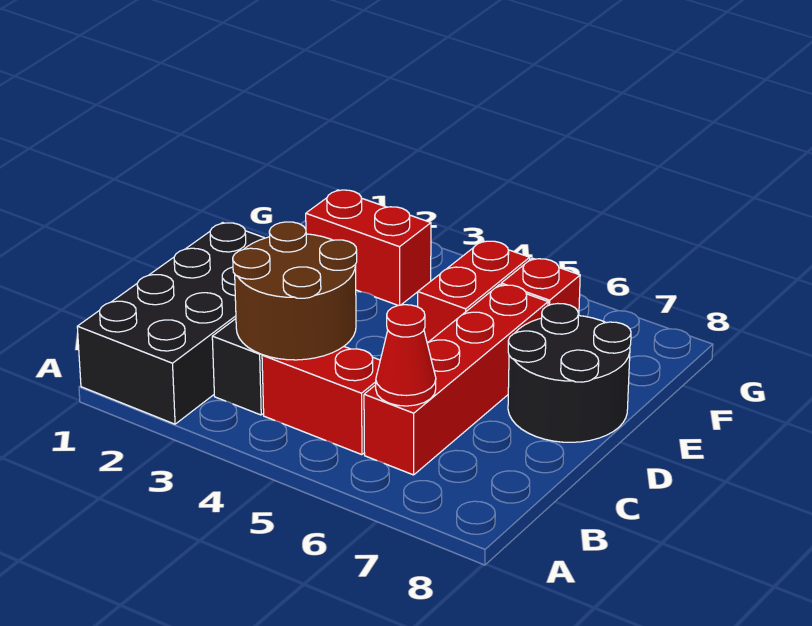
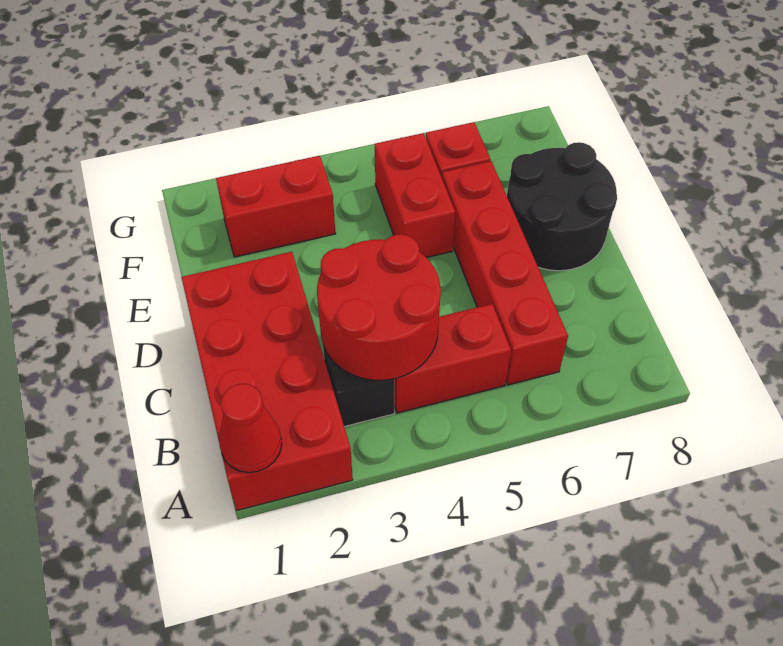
black 2x4 brick [77,223,264,424] -> red 2x4 brick [181,252,353,511]
brown 2x2 round brick [233,222,357,360] -> red 2x2 round brick [317,234,441,380]
red 1x1 cone [376,305,436,406] -> red 1x1 cone moved to [219,384,282,473]

